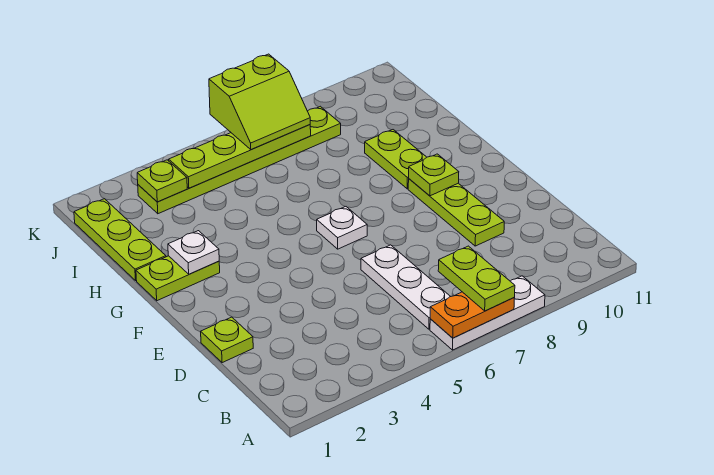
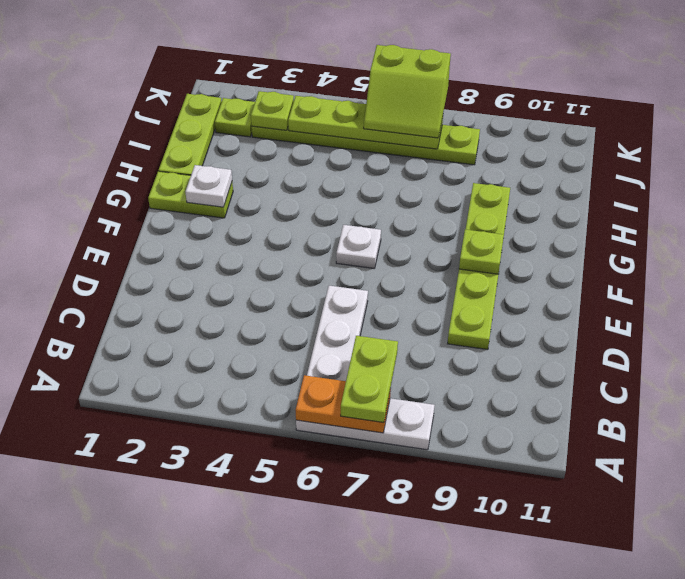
lime 1x1 plate [201,317,253,363] -> lime 1x1 plate moved to [215,98,255,137]

